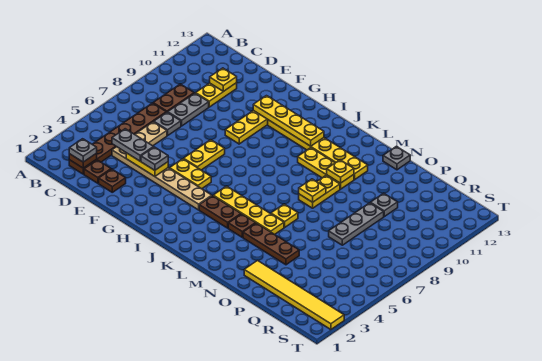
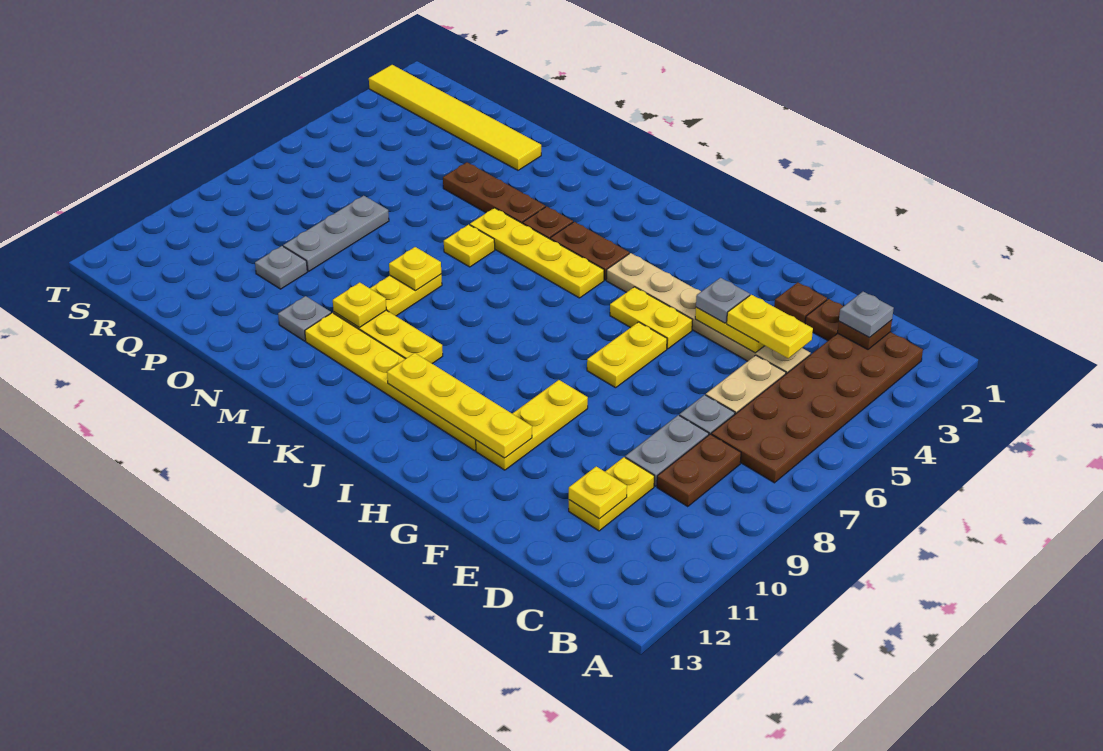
brown 1x6 plate [69,103,166,174] -> brown 2x6 plate [711,332,923,483]
grey 1x2 plate [112,129,153,161] -> yellow 1x2 plate [727,295,813,358]
grey 1x1 plate [383,146,410,170] -> grey 1x1 plate moved to [278,296,331,341]

